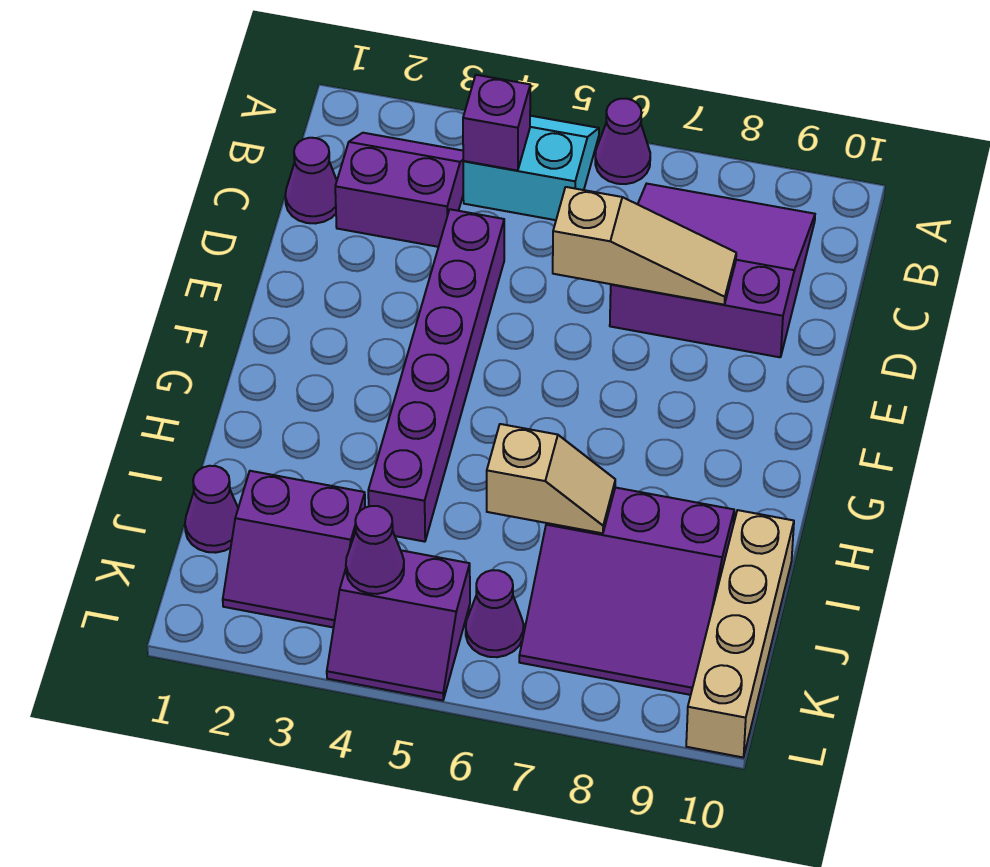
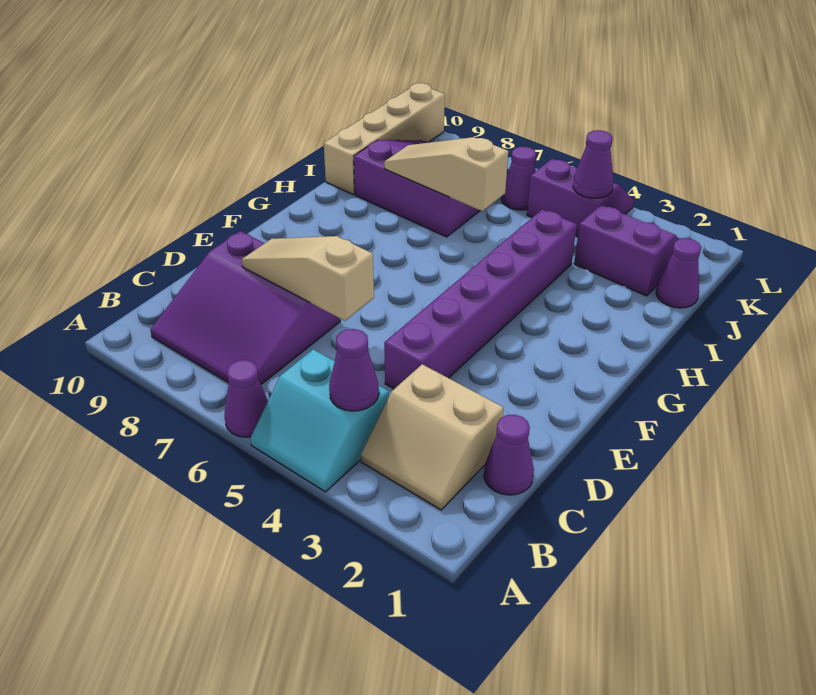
purple 2x2 slope [335,133,463,247] -> tan 2x2 slope [361,364,503,510]
purple 1x1 brick [463,75,530,171] -> purple 1x1 cone [329,329,379,411]
tan 1x2 slope [487,424,615,533] -> tan 1x3 slope [384,137,508,211]

